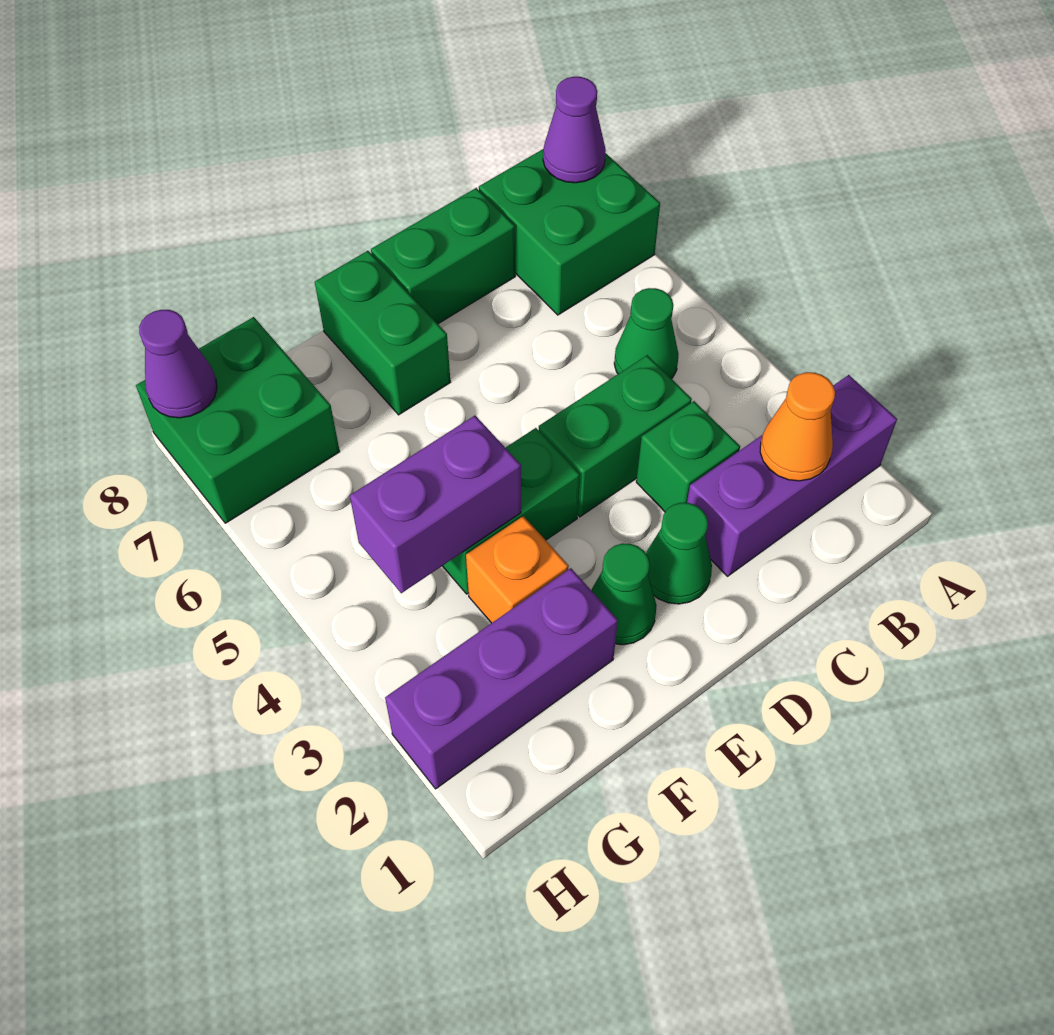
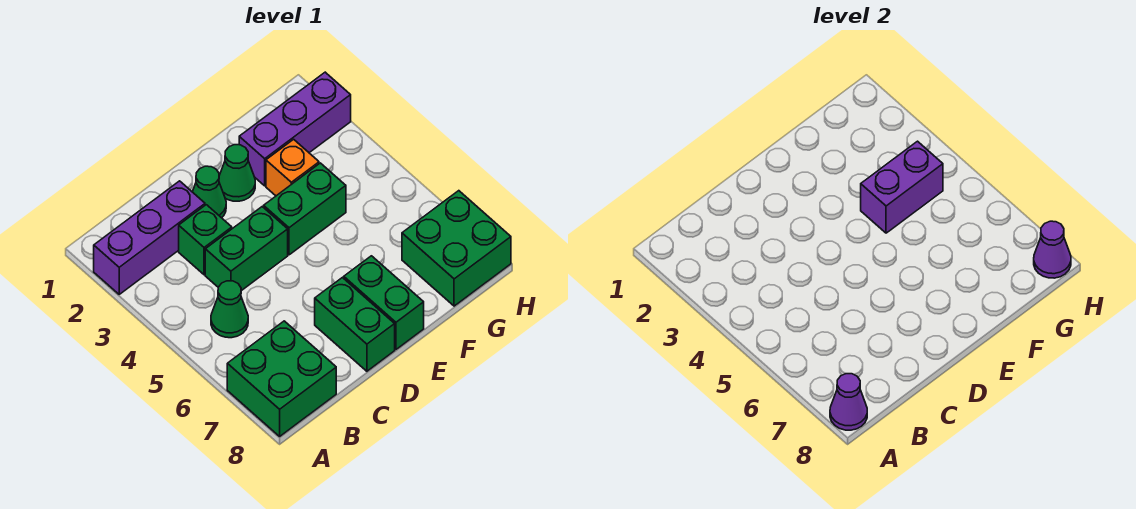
orange 1x1 cone [760,372,835,481] -> none
green 1x2 brick [371,188,515,324] -> green 1x2 brick turned to [315,278,395,371]

